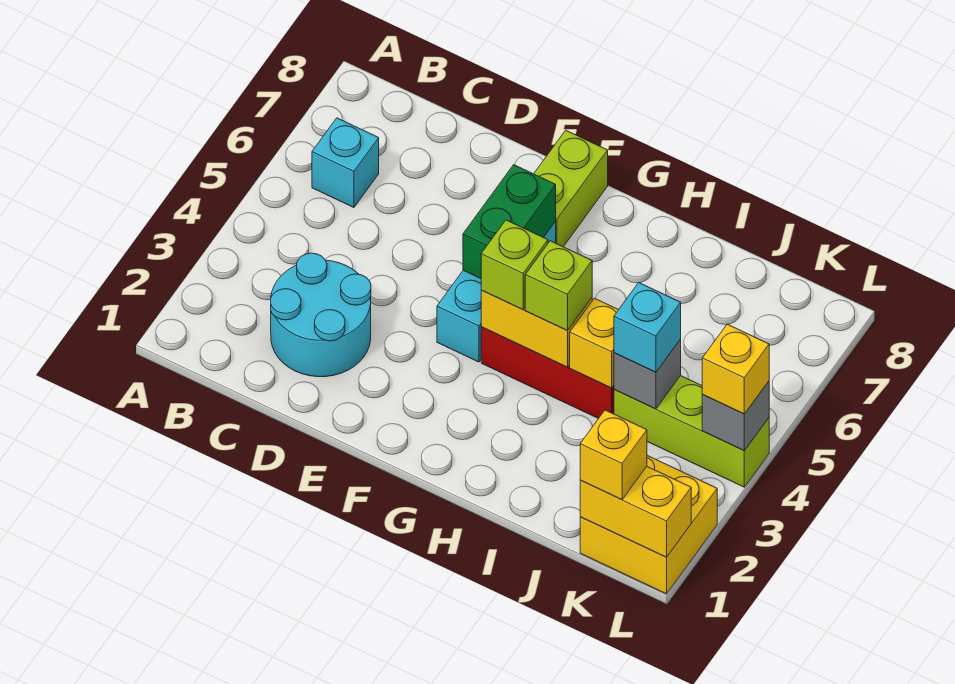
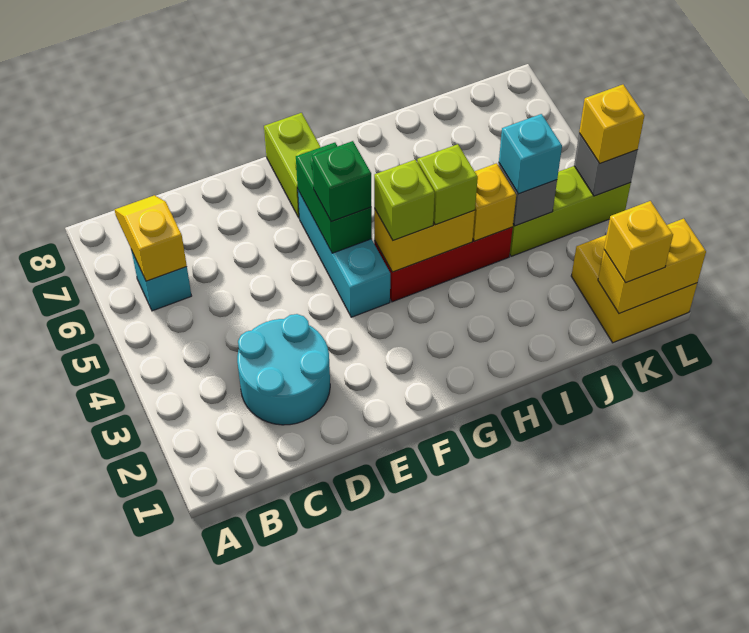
none -> yellow 1x2 slope [115,195,187,281]
none -> green 1x1 brick [312,141,371,222]

